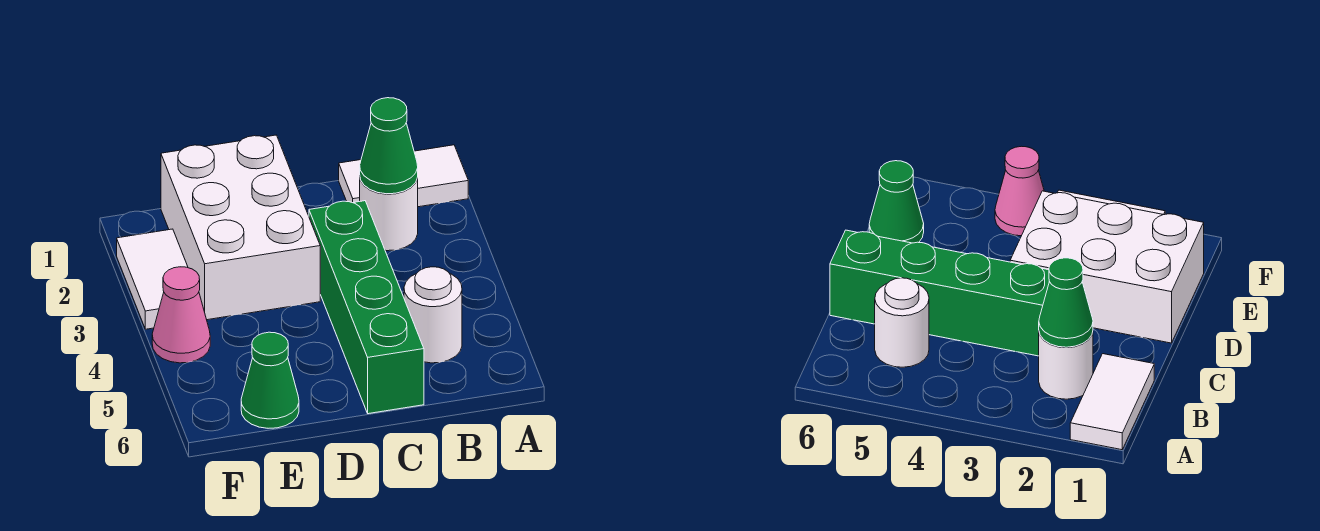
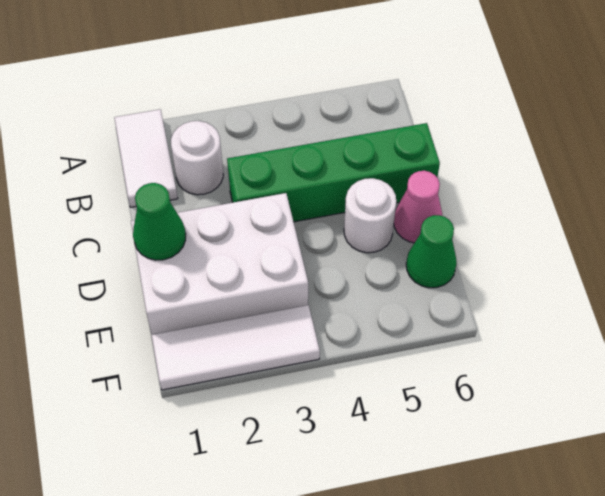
green 1x1 cone [360,98,418,194] -> green 1x1 cone moved to [133,183,186,260]
white 1x1 round brick [404,267,462,363] -> white 1x1 round brick moved to [344,178,396,253]
white 1x2 tile [117,229,188,329] -> white 1x3 tile [152,305,320,390]
pink 1x1 cone [152,267,210,363] -> pink 1x1 cone moved to [394,171,442,243]

